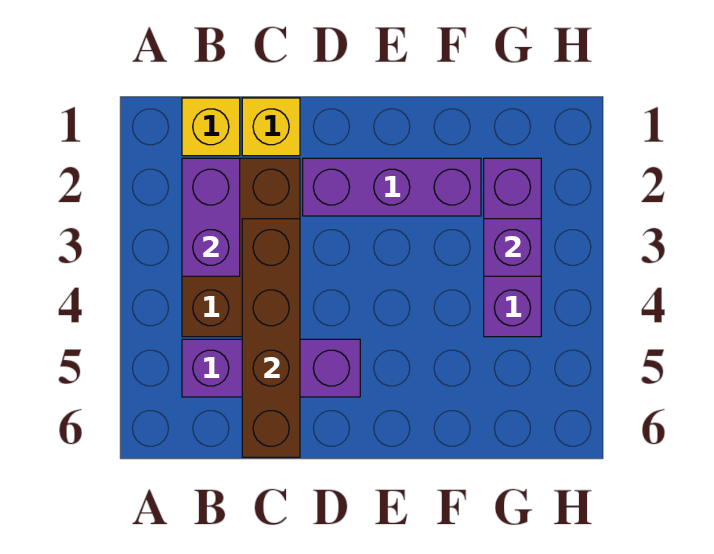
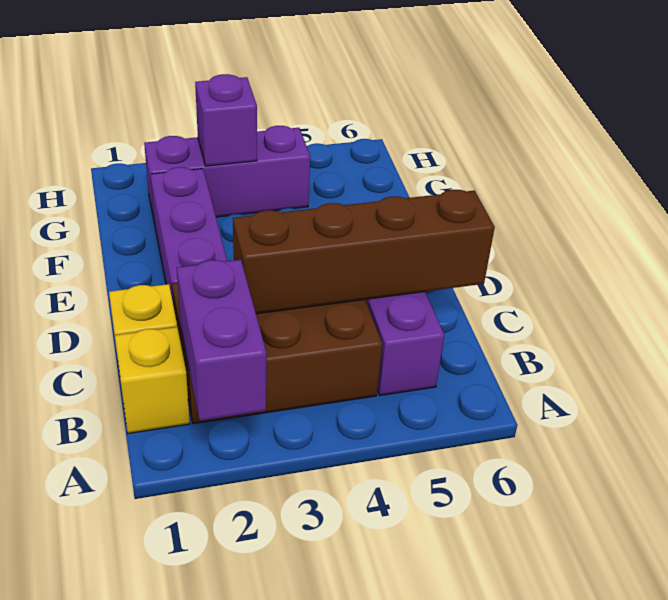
purple 1x2 brick [182,158,240,276] -> purple 1x2 brick turned to [177,260,266,421]

